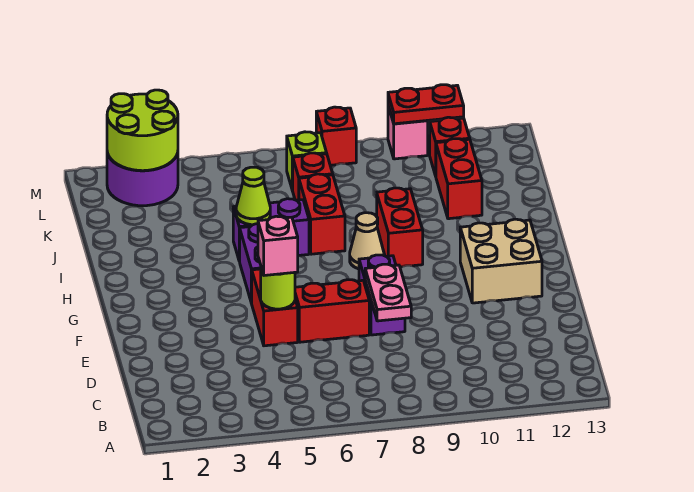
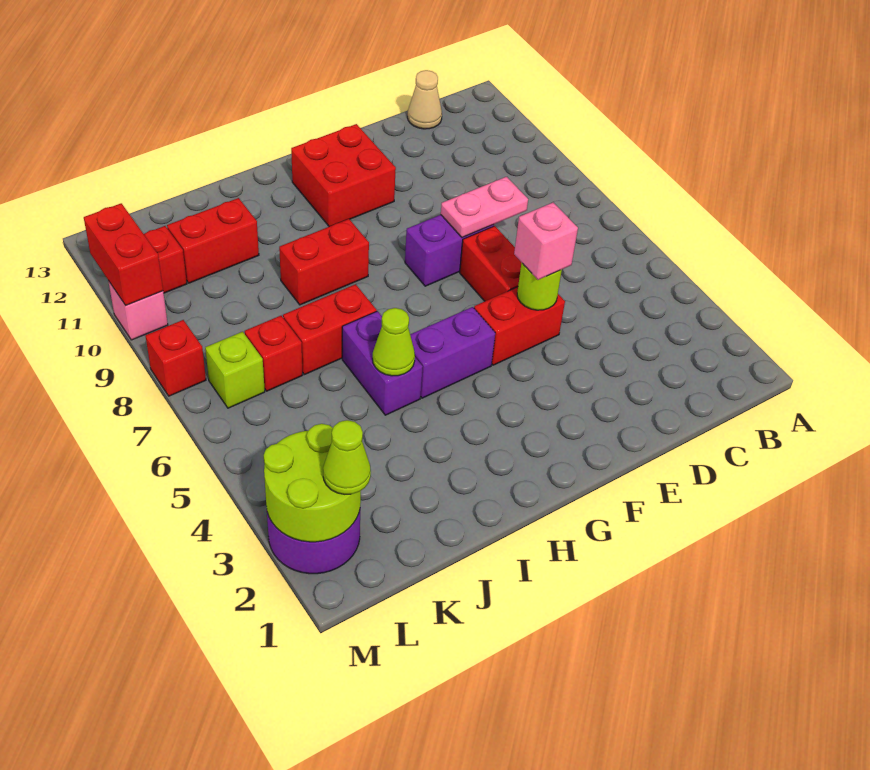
tan 2x2 brick [460,219,542,303] -> red 2x2 brick [291,124,396,227]
tan 1x1 cone [350,213,384,269] -> tan 1x1 cone moved to [408,70,442,129]
none -> lime 1x1 cone [323,420,371,494]
red 1x2 plate [388,85,464,124] -> red 1x2 brick [84,203,163,306]

